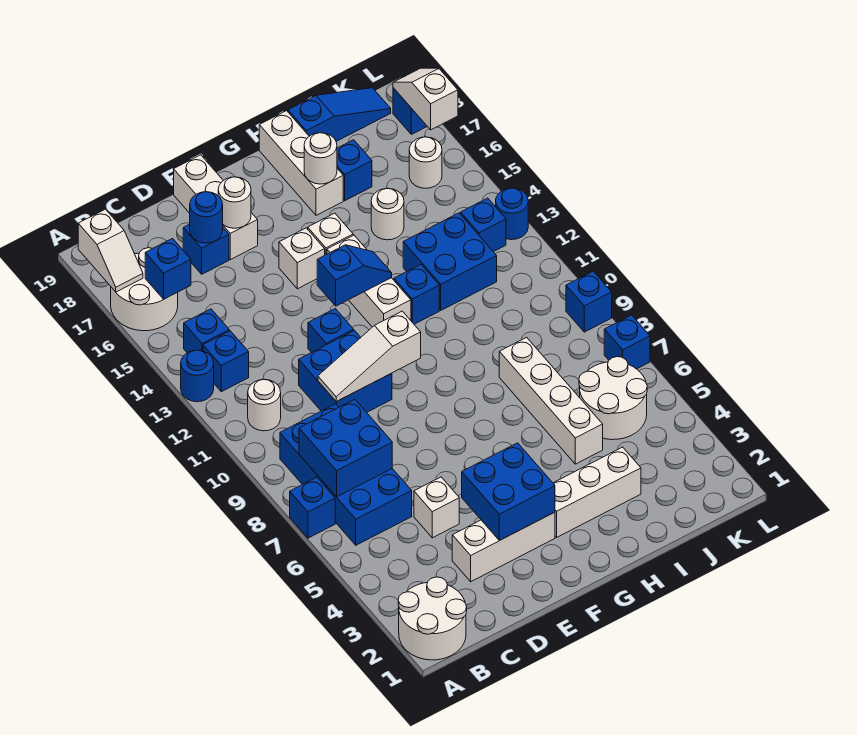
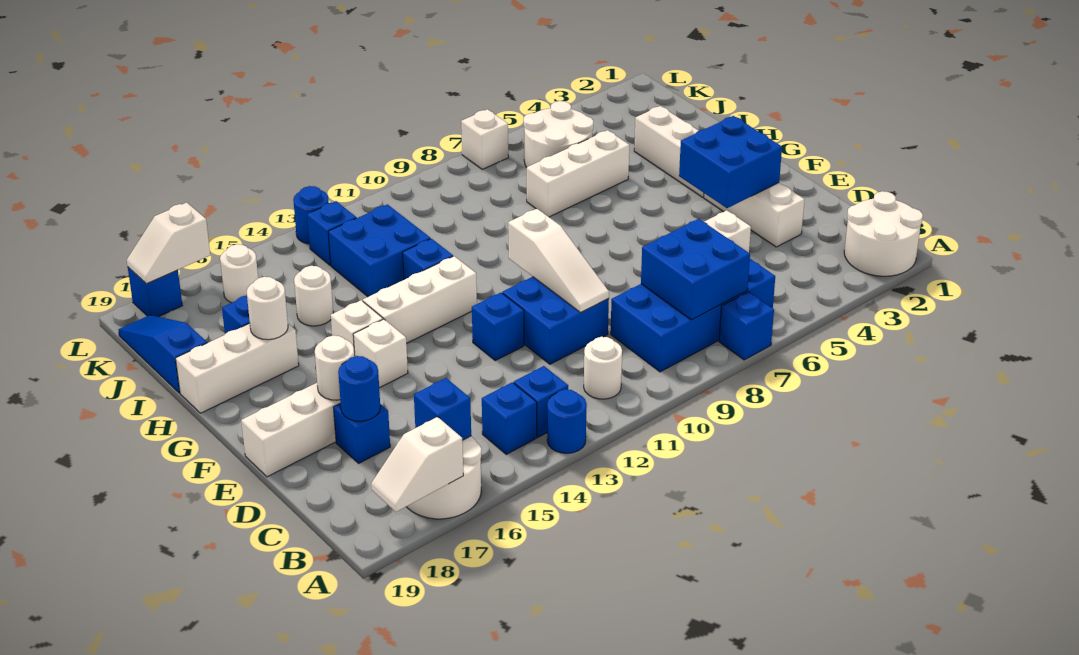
white 1x2 slope [78,209,143,292] -> white 1x2 slope turned to [371,417,463,512]
blue 1x2 slope [317,245,392,306] -> none
white 1x4 brick [499,337,603,464] -> white 1x3 brick [527,130,629,217]
blue 1x1 brick [604,315,650,369] -> white 1x1 brick [461,109,508,169]
blue 1x1 brick [566,271,612,332] -> none

